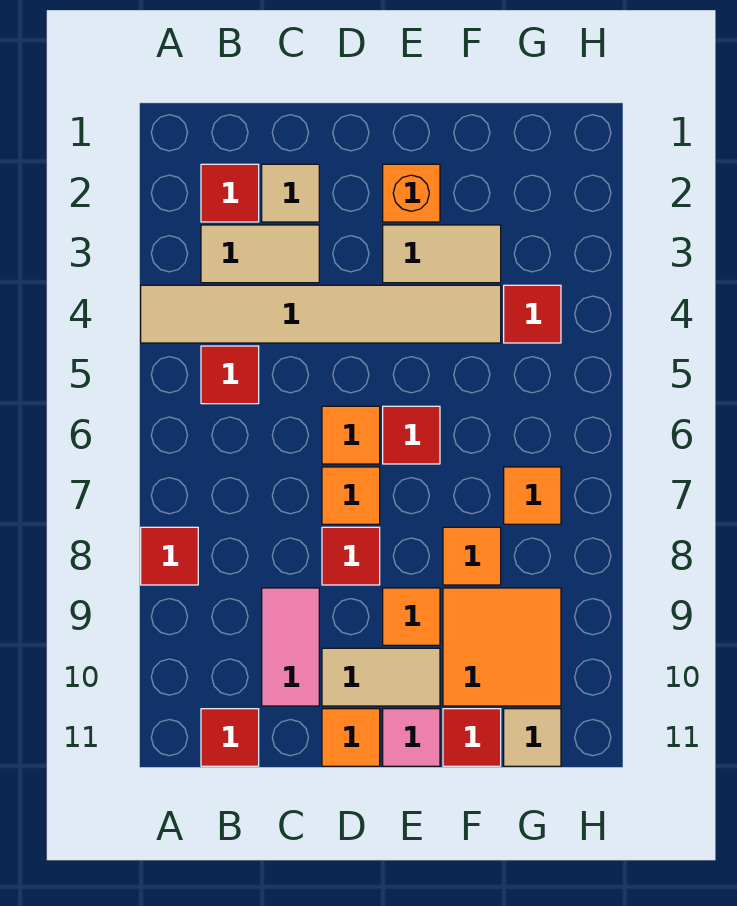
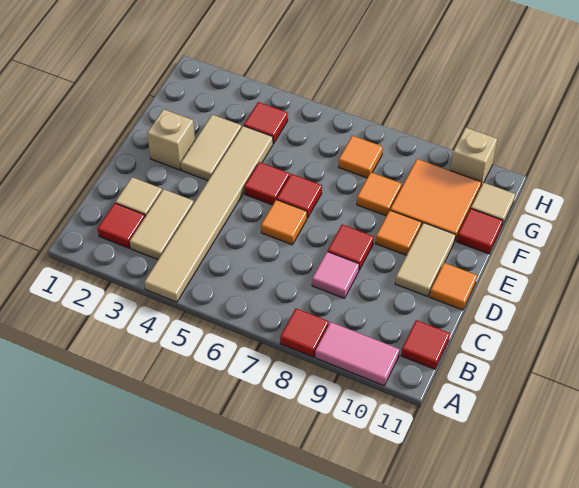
red 1x1 tile [201,346,259,404] -> red 1x1 tile moved to [244,162,290,205]
pink 1x2 tile [262,588,319,706] -> pink 1x2 tile moved to [315,322,400,386]
orange 1x1 tile [322,467,380,524] -> none
orange 1x1 brick [383,164,440,222] -> tan 1x1 brick [147,109,195,170]
pink 1x1 tile [383,709,440,766] -> pink 1x1 tile moved to [312,252,359,298]
none -> tan 1x1 brick [450,128,497,186]

